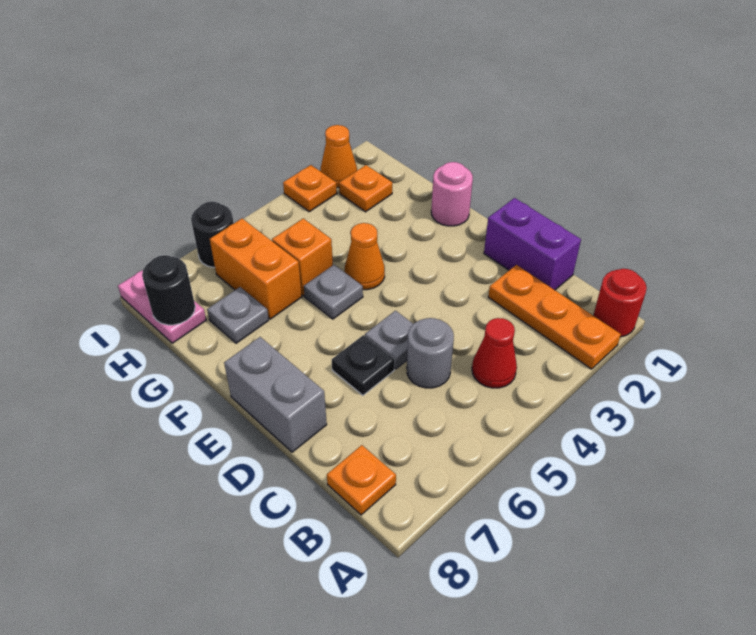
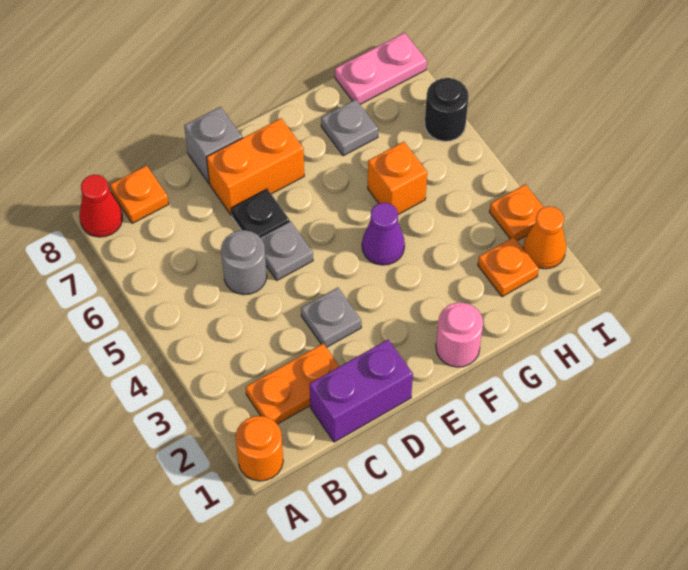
red 1x1 round brick [593,269,647,337] -> orange 1x1 round brick [236,416,283,481]
orange 1x3 plate [488,265,621,369] -> orange 1x2 plate [246,344,340,424]
red 1x1 cone [472,318,517,388] -> red 1x1 cone moved to [80,175,122,237]
grey 1x2 brick [224,337,327,452] -> grey 1x1 brick [184,107,242,183]
orange 1x1 cone [344,223,385,290] -> purple 1x1 cone [362,203,405,265]
grey 1x1 plate [304,265,363,319] -> grey 1x1 plate moved to [301,288,361,347]
orange 1x2 brick [210,219,302,319] -> orange 1x2 brick moved to [207,118,304,215]
black 1x1 round brick [142,255,195,325] -> none

